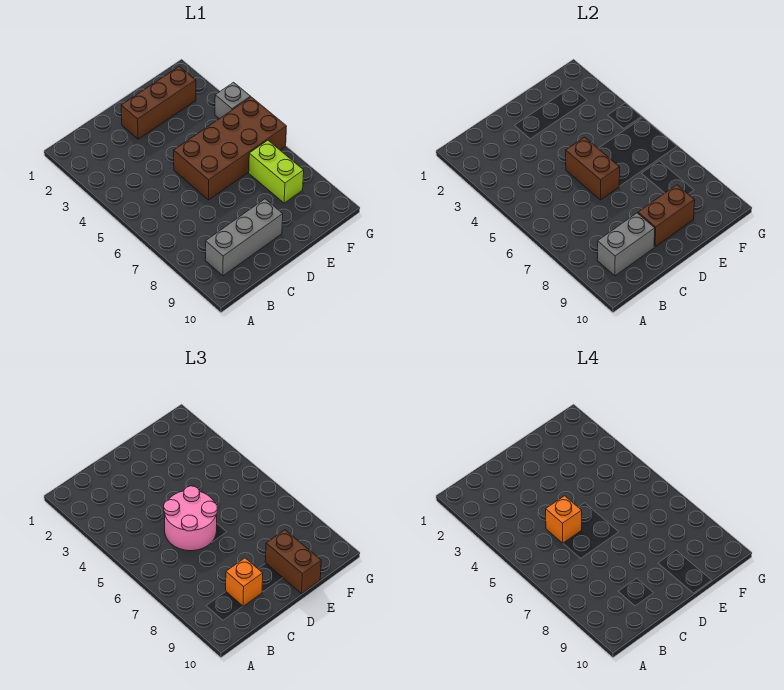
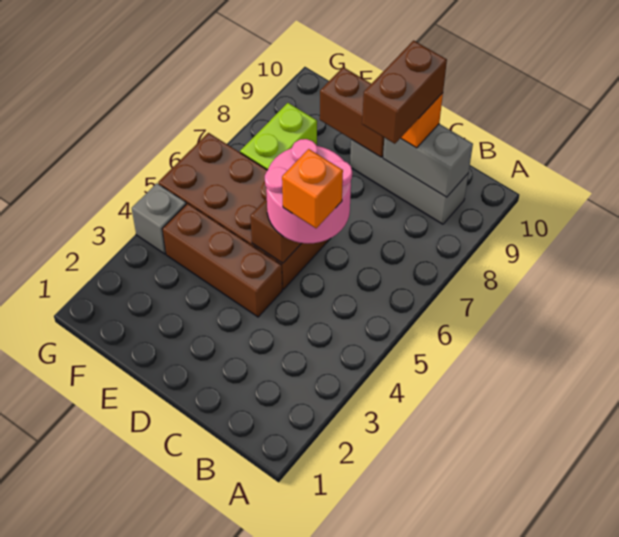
brown 1x3 brick [121,66,196,139] -> brown 1x3 brick moved to [162,203,282,317]
brown 1x2 brick [265,530,321,594] -> brown 1x2 brick moved to [362,41,447,144]

